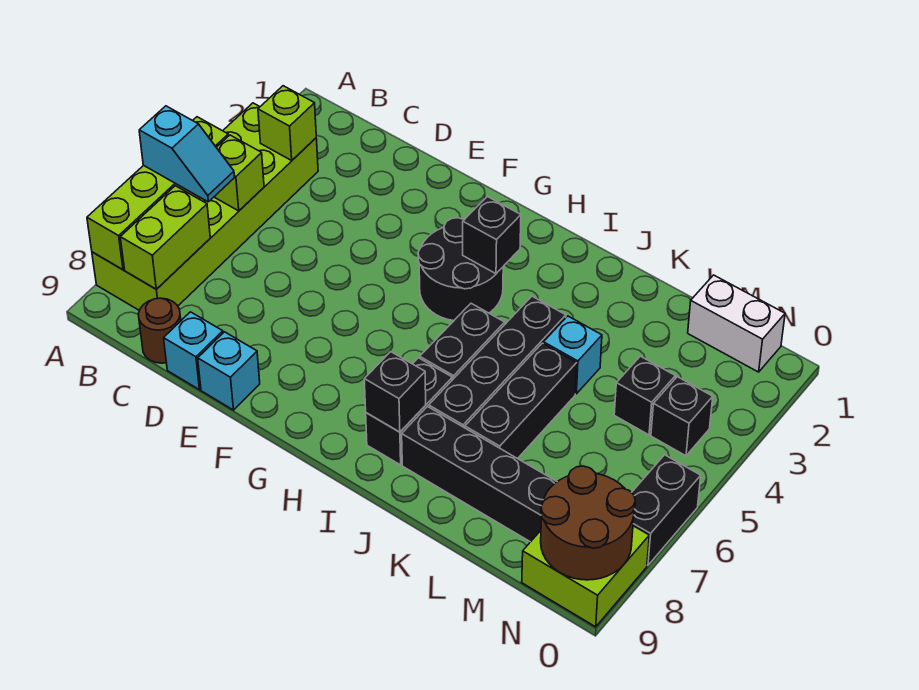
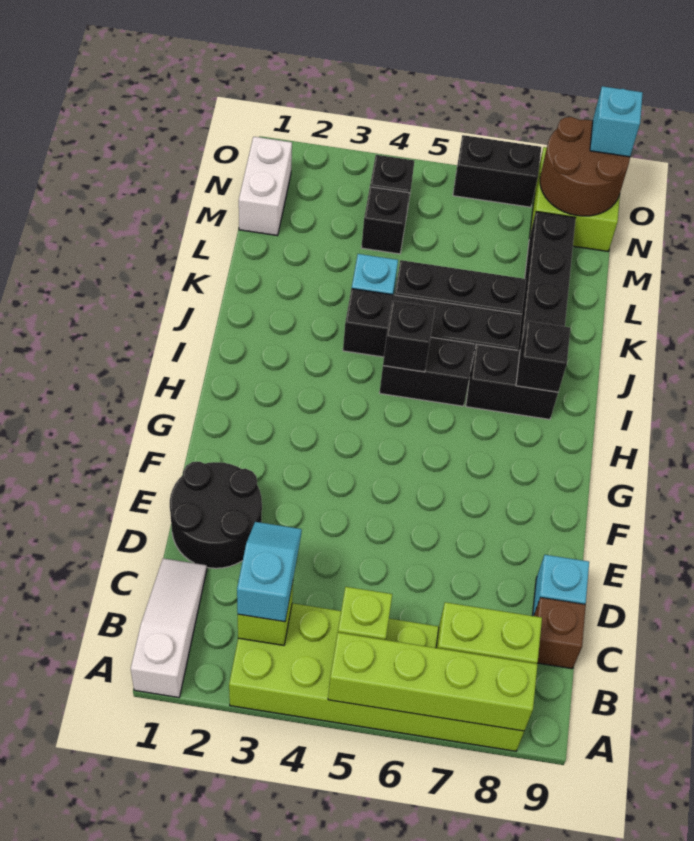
none -> white 1x3 slope [131,558,207,697]
cyan 1x2 slope [139,106,235,202] -> cyan 1x2 slope moved to [237,522,302,622]
brown 1x1 round brick [138,298,181,363] -> brown 1x1 brick [534,598,586,669]
cyan 1x1 brick [198,332,260,410] -> cyan 1x1 brick moved to [590,86,643,157]
black 2x2 round brick [418,218,503,321] -> black 2x2 round brick moved to [170,462,262,568]
black 1x1 brick [463,197,521,274] -> black 1x1 brick moved to [383,301,435,372]

